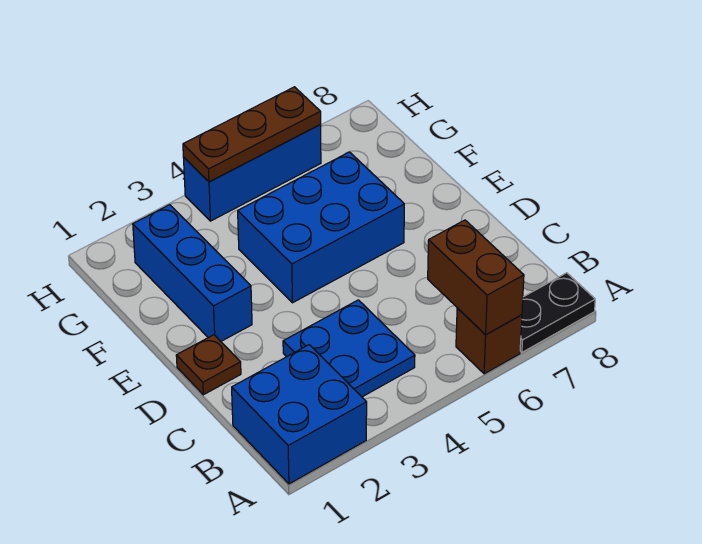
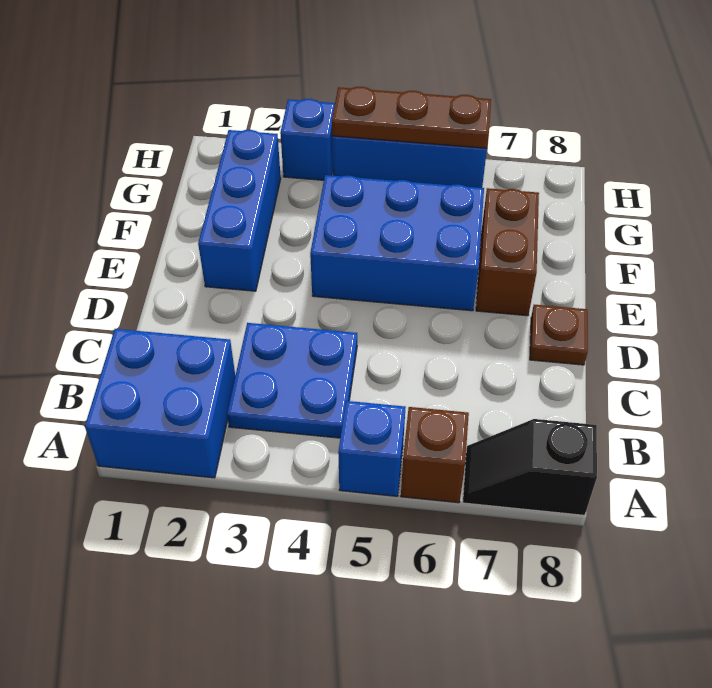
none -> blue 1x1 brick [338,401,406,496]
brown 1x2 brick [428,220,524,335] -> brown 1x2 brick moved to [476,188,539,316]
black 1x2 plate [520,273,595,352] -> black 1x2 slope [463,419,597,515]
brown 1x1 plate [176,335,241,395] -> brown 1x1 plate moved to [530,305,588,365]
none -> blue 1x1 brick [280,99,335,180]

